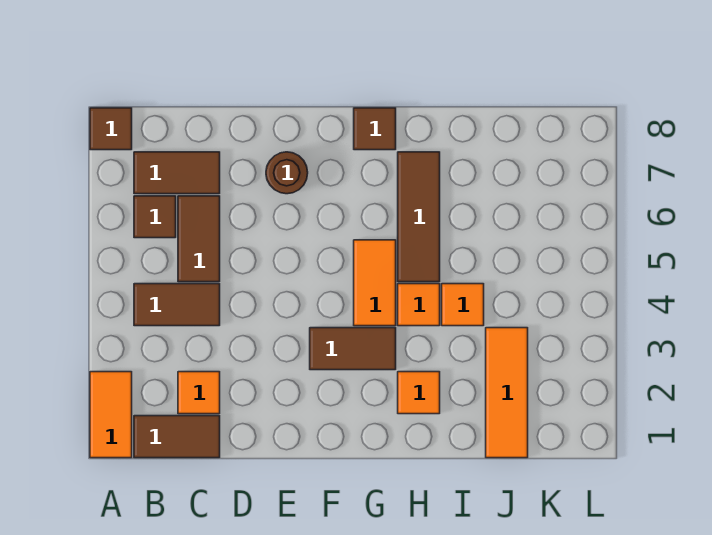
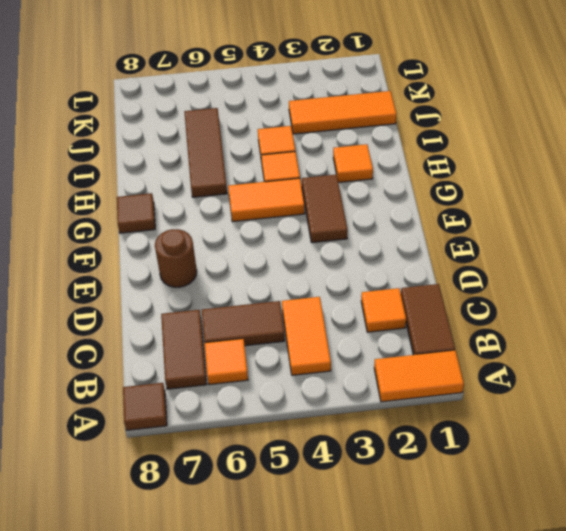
brown 1x2 tile [134,284,220,326] -> orange 1x2 tile [282,297,331,375]
brown 1x1 tile [134,196,176,238] -> orange 1x1 tile [205,339,248,385]
brown 1x3 tile [398,152,440,282] -> brown 1x3 tile turned to [184,108,227,197]

